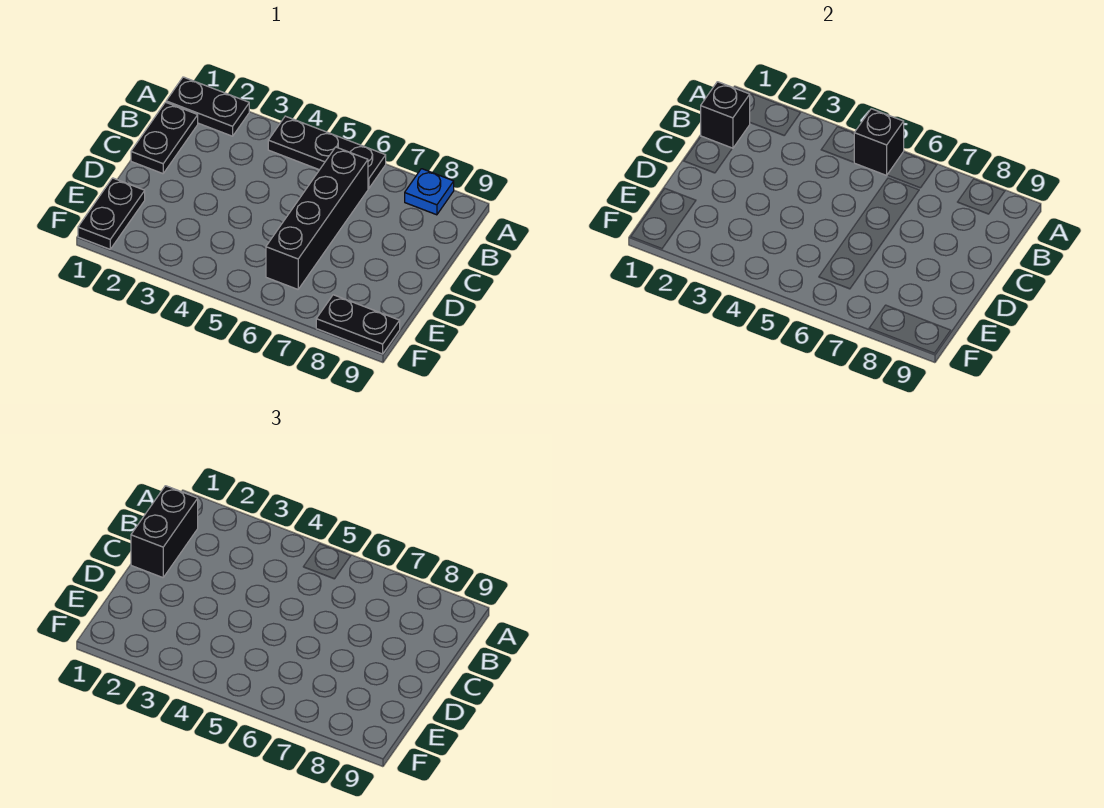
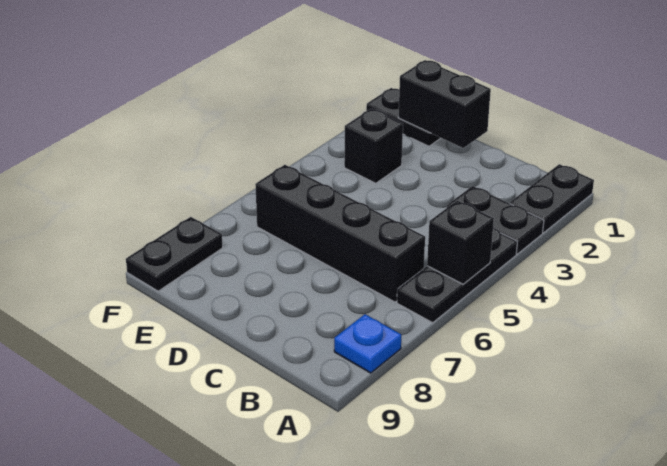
black 1x2 plate [131,102,198,174] -> black 1x2 plate moved to [447,186,544,254]
black 1x1 brick [701,82,750,148] -> black 1x1 brick moved to [344,109,403,183]
black 1x2 brick [131,486,198,578] -> black 1x2 brick moved to [398,60,491,148]

